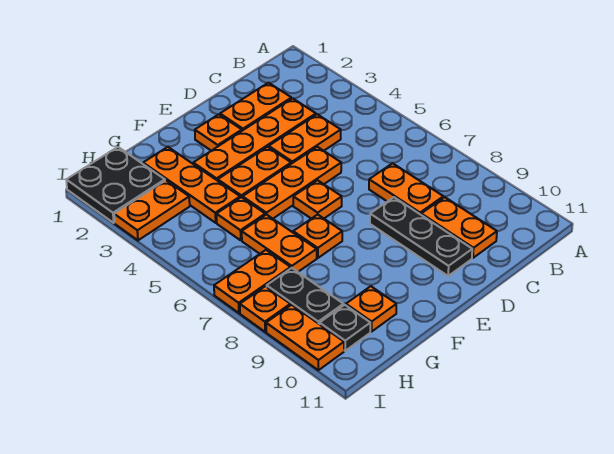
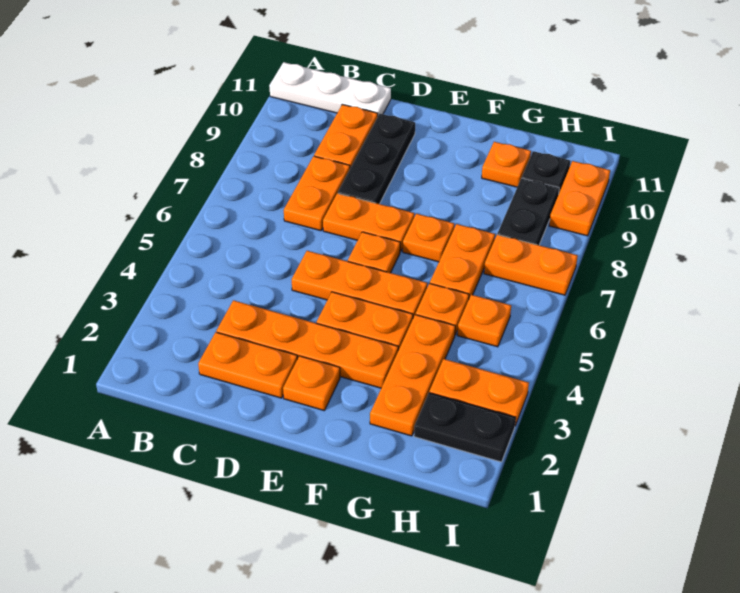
none -> white 1x3 plate [269,62,391,115]
orange 1x2 plate [269,114,341,164] -> orange 1x2 plate moved to [323,193,414,252]
black 2x2 plate [66,147,165,223] -> black 1x2 plate [414,393,516,462]
orange 1x1 plate [240,286,290,332] -> orange 1x1 plate moved to [457,295,511,347]

